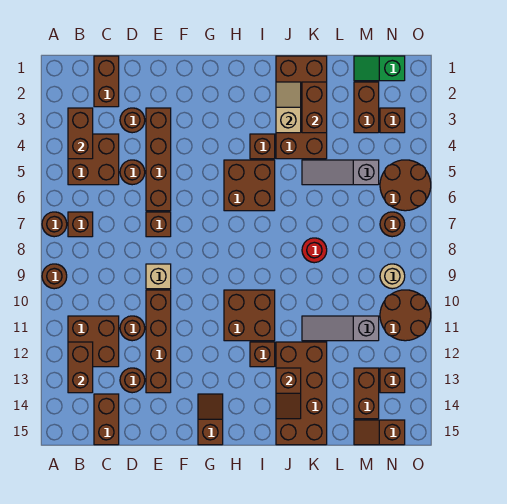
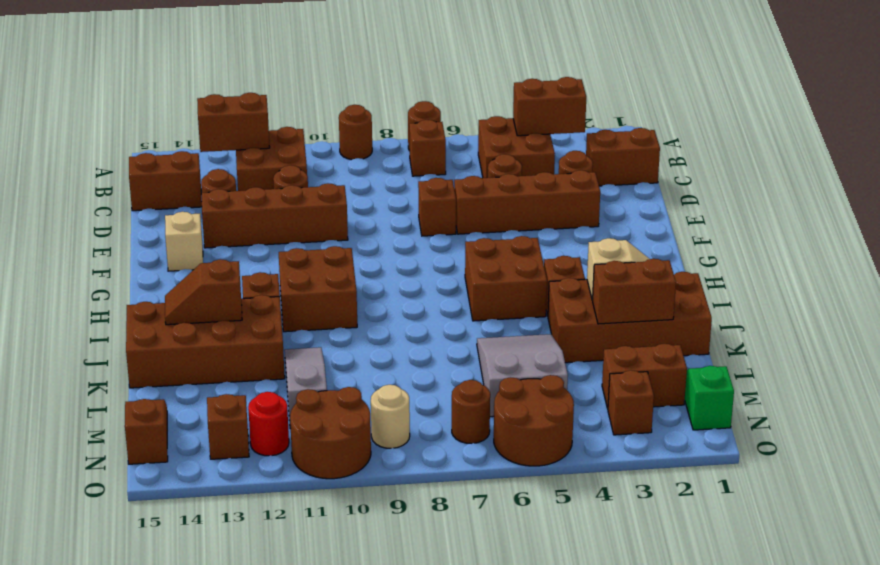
tan 1x1 brick [146,264,171,289] -> tan 1x1 brick moved to [165,212,203,271]
brown 1x2 slope [198,394,223,445] -> none
grey 1x3 slope [302,160,379,185] -> grey 2x3 slope [477,334,568,417]
red 1x1 round brick [302,238,327,263] -> red 1x1 round brick moved to [248,392,289,456]
brown 1x2 brick [354,368,379,419] -> none

